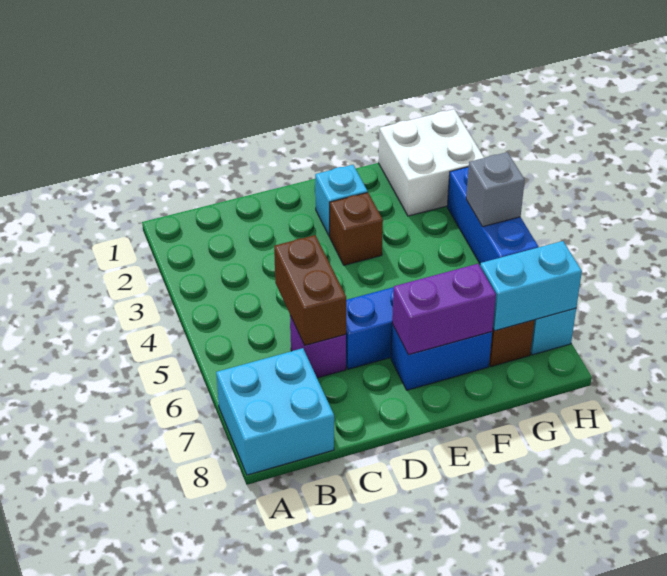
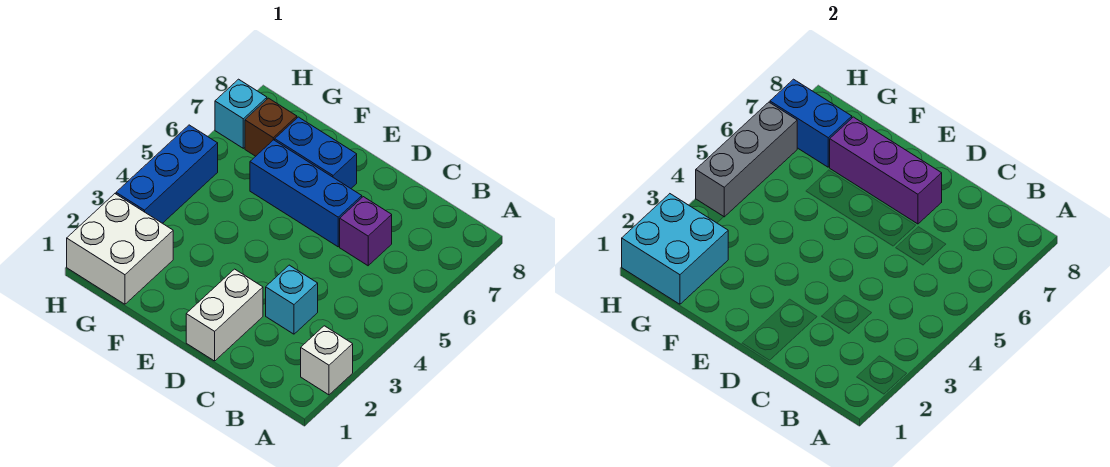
none -> white 1x1 brick [301,326,353,395]
cyan 2x2 brick [216,348,334,475] -> cyan 2x2 brick moved to [622,194,728,304]
brown 1x2 brick [274,235,346,345] -> none
none -> white 1x2 brick [186,269,263,361]
cyan 1x1 brick [315,165,367,237] -> cyan 1x1 brick moved to [266,265,318,334]
brown 1x1 brick [330,192,383,265] -> none
purple 1x2 brick [392,264,496,355] -> purple 1x3 brick [830,117,942,224]
cyan 1x2 brick [480,241,582,331] -> blue 1x2 brick [770,79,852,167]
grey 1x1 brick [466,152,525,227] -> grey 1x3 brick [696,102,797,217]

